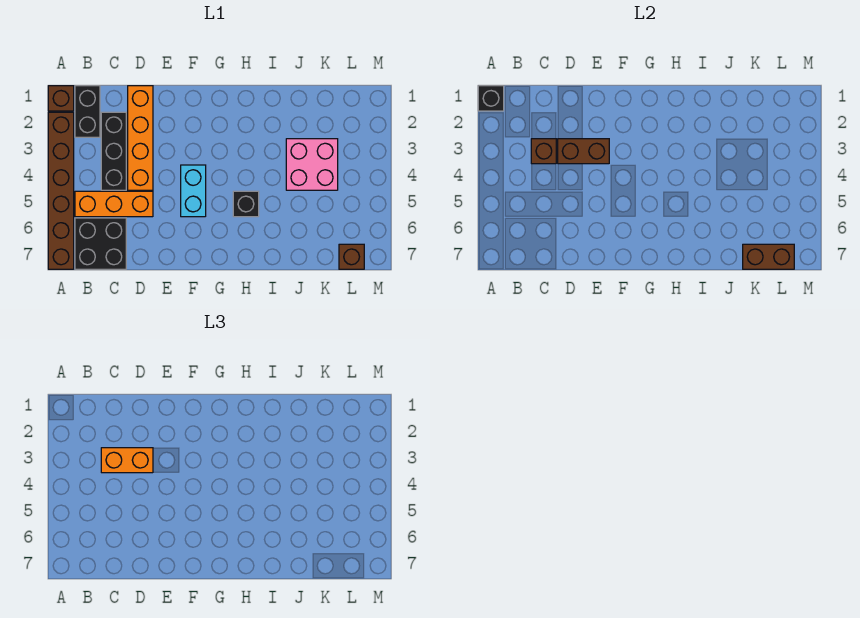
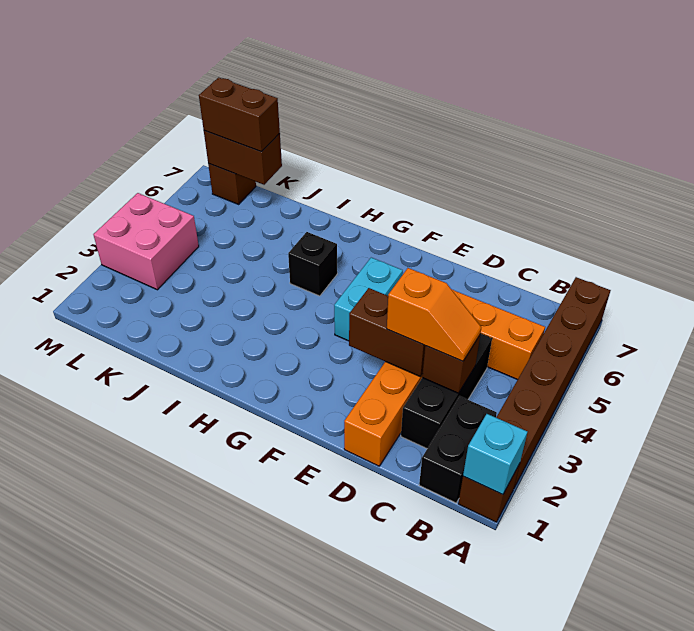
black 1x1 brick [478,86,504,111] -> cyan 1x1 brick [463,414,527,495]
black 2x2 brick [75,218,126,269] -> none
orange 1x2 brick [101,448,153,473] -> orange 1x2 slope [387,268,481,361]
pink 2x2 brick [286,139,338,190] -> pink 2x2 brick moved to [93,193,199,290]
none -> brown 1x2 brick [199,78,280,152]

